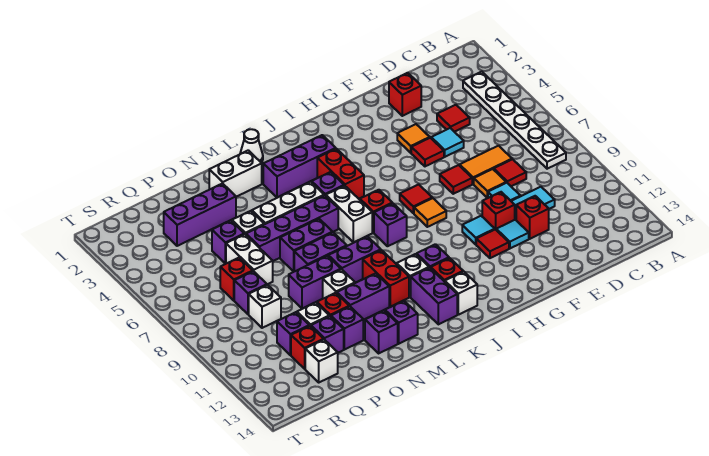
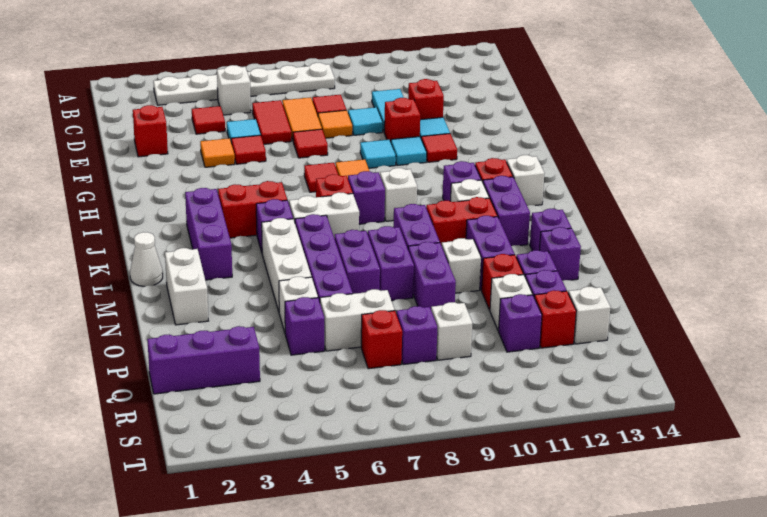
none -> white 1x1 brick [217,65,251,115]
none -> red 1x2 tile [252,100,291,144]
none -> cyan 1x1 tile [360,140,396,168]
none -> white 1x1 brick [380,168,417,221]
purple 1x2 brick [411,268,457,324] -> purple 1x2 brick turned to [483,176,530,246]
purple 1x3 brick [164,183,236,246] -> purple 1x3 brick turned to [147,326,260,394]

